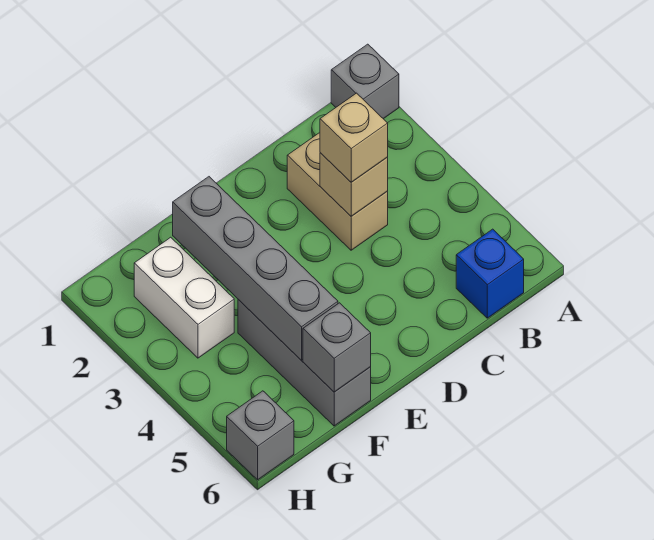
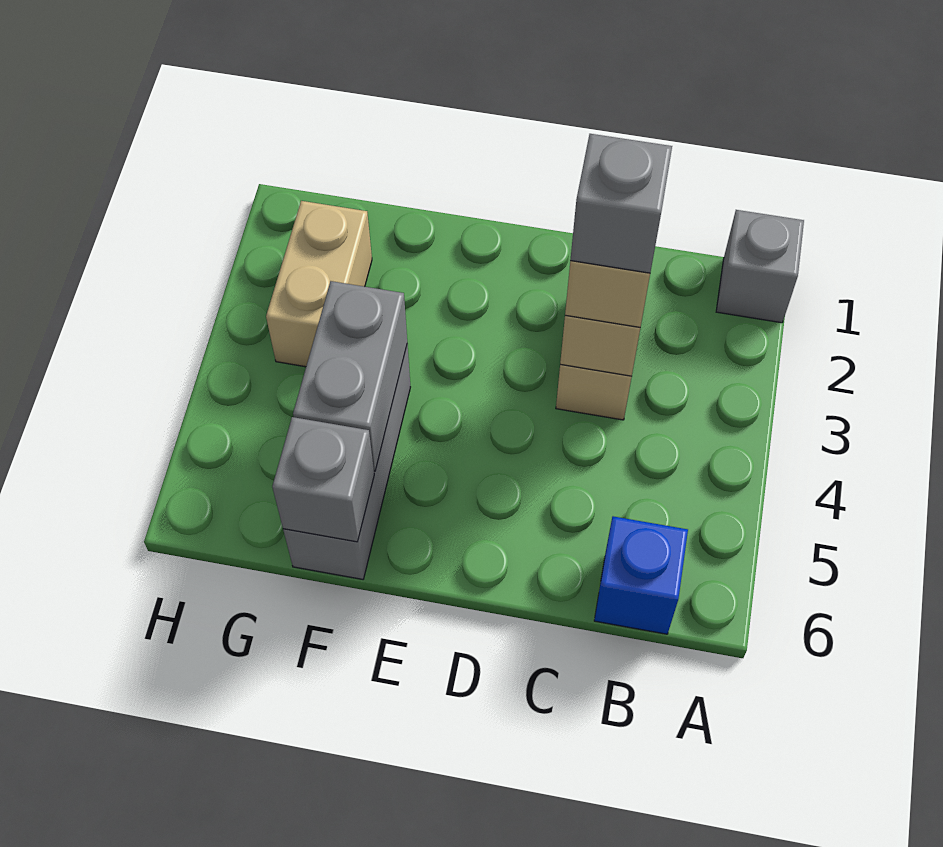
grey 1x4 brick [173,177,338,360] -> grey 1x2 brick [293,281,407,471]
white 1x2 brick [134,237,234,358] -> tan 1x2 brick [266,201,372,367]
grey 1x1 brick [227,391,294,480] -> grey 1x1 brick moved to [570,134,672,273]

